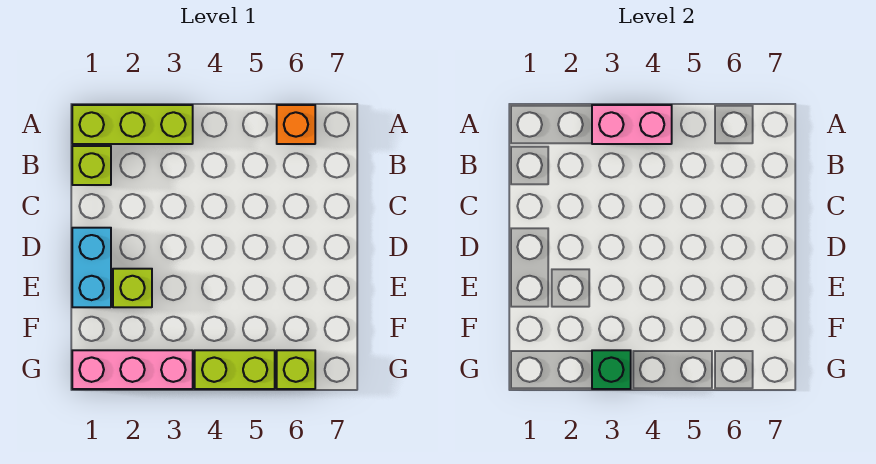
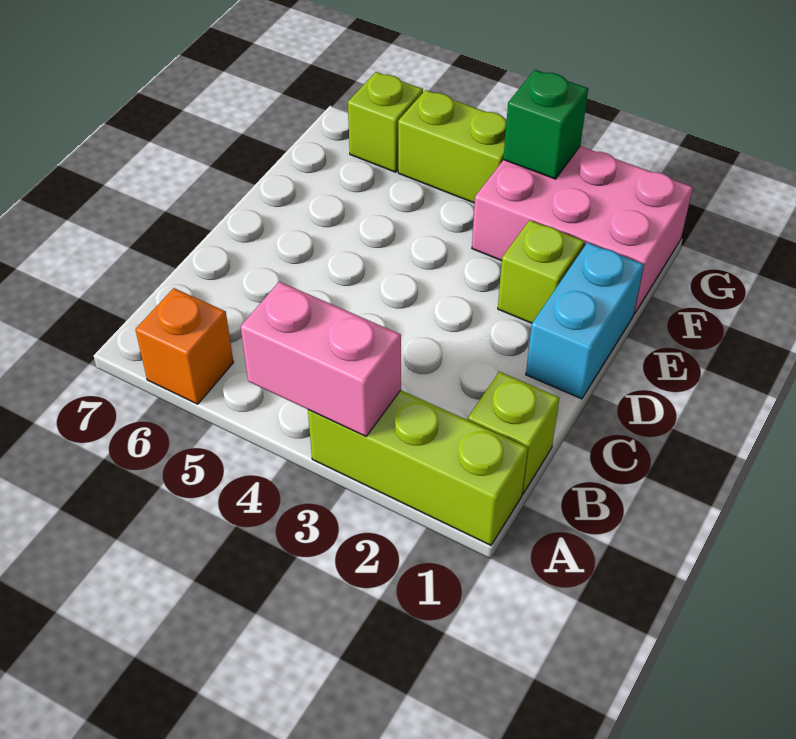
pink 1x3 brick [72,350,193,389] -> pink 2x3 brick [472,146,693,314]

